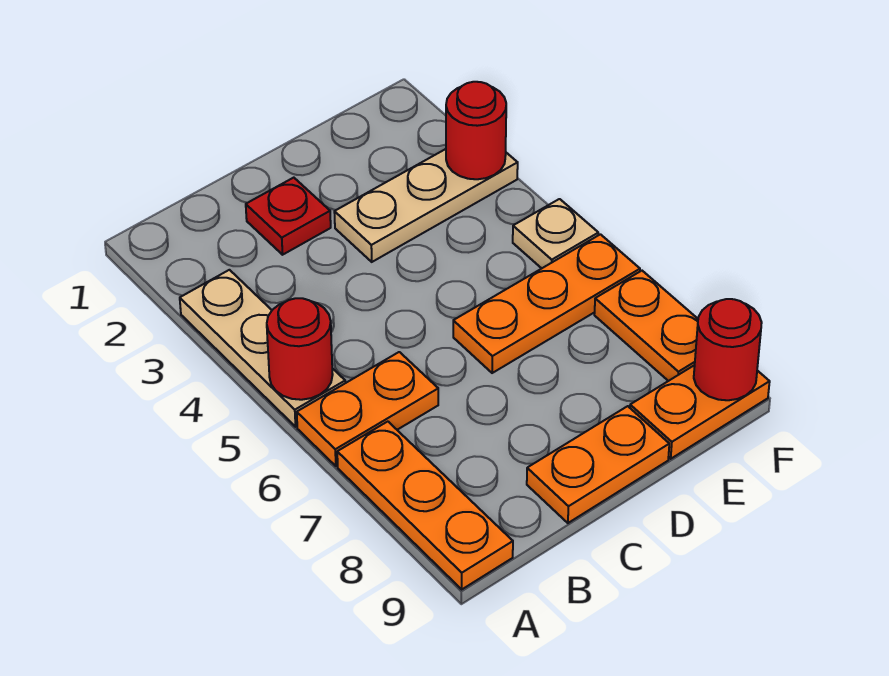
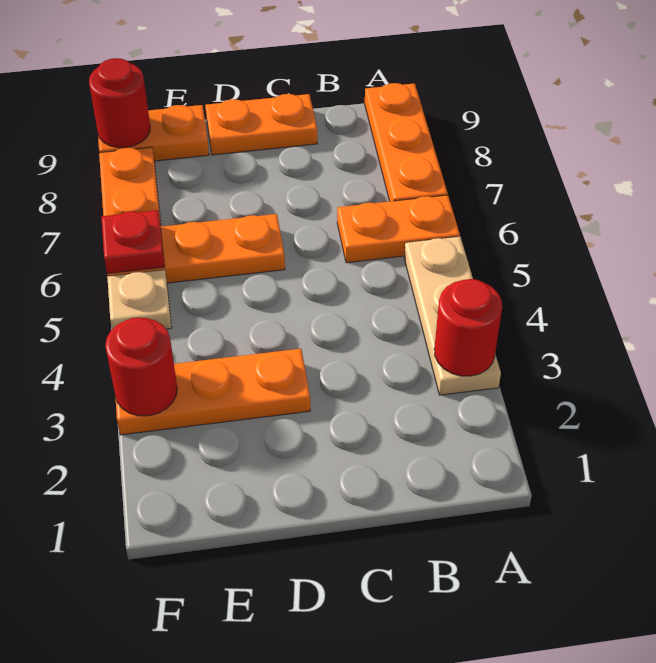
red 1x1 round brick [267,298,333,400] -> red 1x1 round brick moved to [434,279,502,376]
red 1x1 plate [246,178,331,255] -> red 1x1 plate moved to [102,210,165,274]
tan 1x3 plate [334,149,518,262] -> orange 1x3 plate [115,349,310,435]

